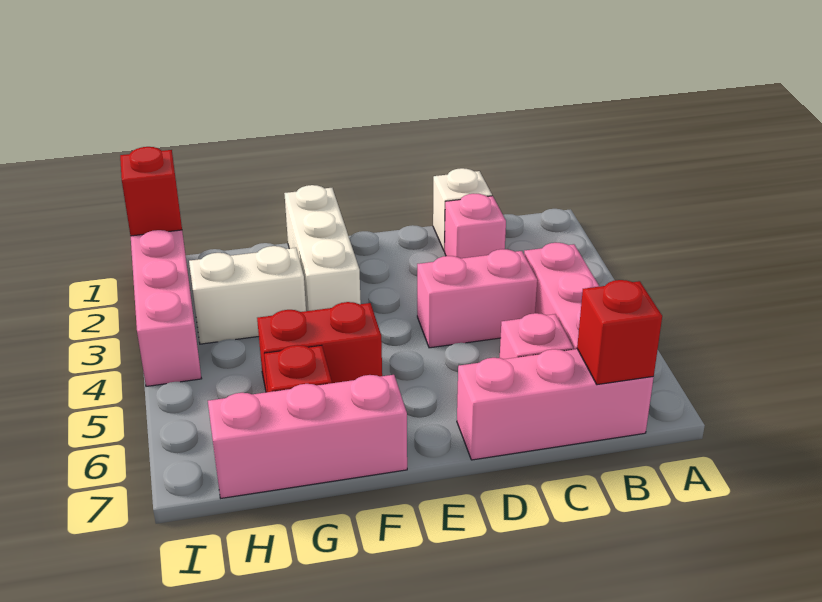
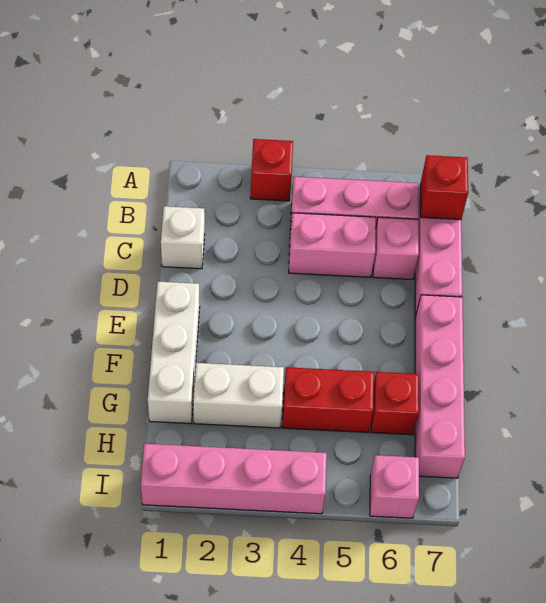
pink 1x1 brick [445,194,506,258] -> pink 1x1 brick moved to [370,455,419,518]
pink 1x2 brick [417,249,537,348] -> pink 1x2 brick turned to [289,213,376,277]
white 1x3 brick [284,185,361,311] -> white 1x3 brick turned to [148,281,200,424]
red 1x2 brick [257,302,382,392] -> red 1x2 brick turned to [282,367,374,433]
pink 1x3 brick [208,375,407,498] -> pink 1x4 brick [415,295,465,478]
white 1x2 brick [189,246,306,344] -> white 1x2 brick turned to [193,363,284,428]
red 1x1 brick [120,147,182,236] -> red 1x1 brick moved to [250,139,293,201]

